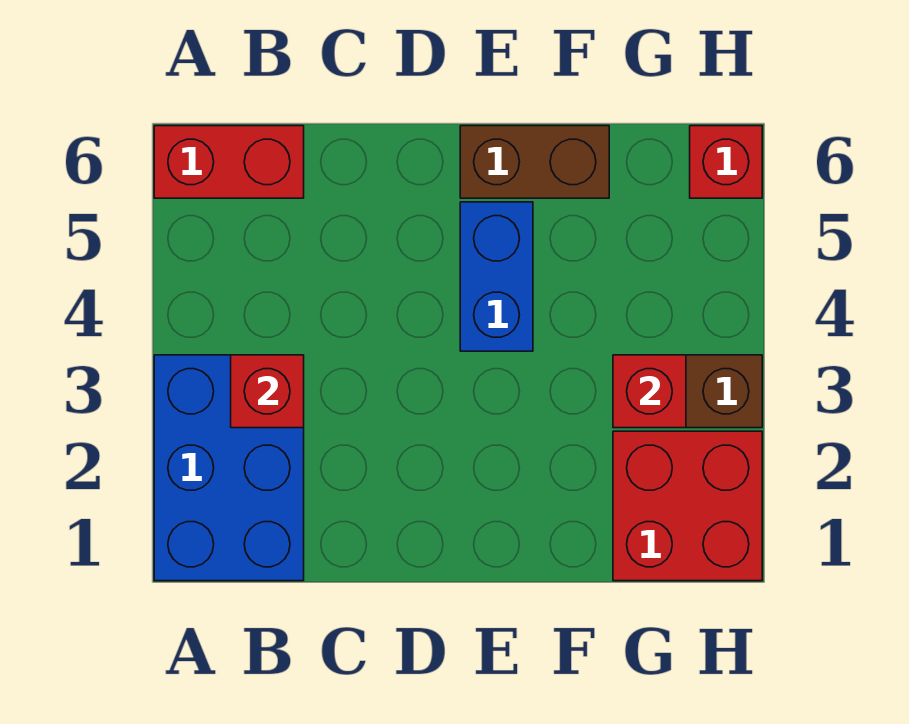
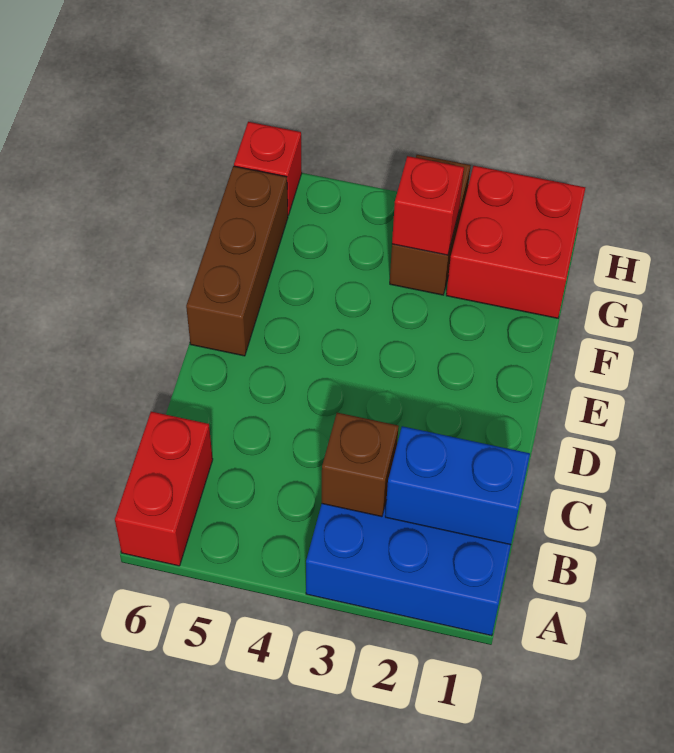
red 1x1 brick [231,355,304,428] -> brown 1x1 brick [322,413,399,517]
blue 1x2 brick [460,202,533,351] -> blue 1x2 brick moved to [385,426,530,545]
brown 1x2 brick [460,126,609,198] -> brown 1x3 brick [186,166,288,356]

